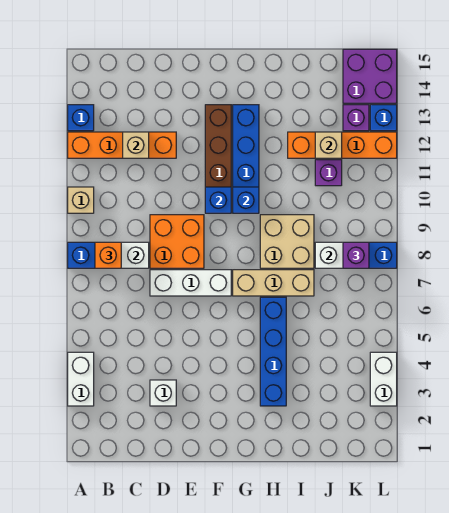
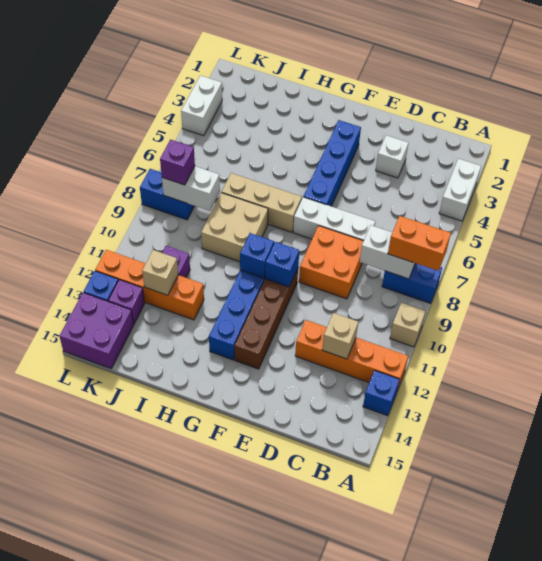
orange 1x1 brick [95,242,121,268] -> orange 1x2 brick [388,216,451,271]
blue 1x4 brick [260,297,286,406] -> blue 1x4 brick moved to [303,120,361,206]

